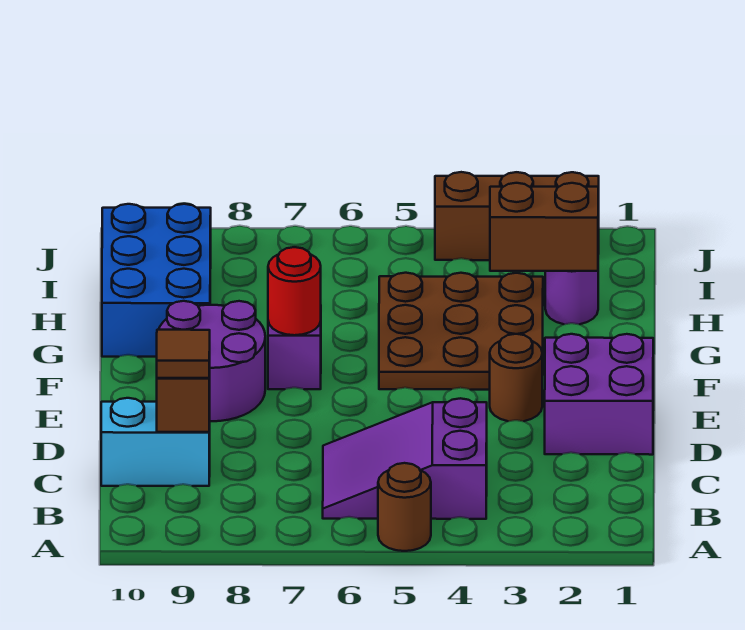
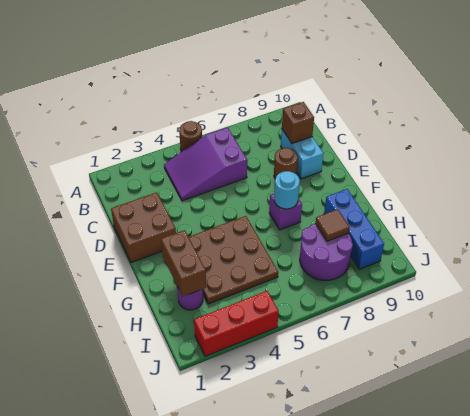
purple 2x3 slope [323,398,487,519] -> purple 2x3 slope turned to [164,127,247,201]
cyan 1x2 brick [101,398,210,486] -> cyan 1x2 brick turned to [281,129,323,179]
brown 1x1 tile [157,330,210,378] -> brown 1x1 tile moved to [316,209,350,241]
purple 2x2 brick [545,334,653,455] -> brown 2x2 brick [111,192,176,263]
brown 1x1 round brick [490,334,542,421] -> brown 1x1 round brick moved to [274,148,298,178]
purple 2x2 round brick [159,301,265,421] -> purple 2x2 round brick moved to [300,223,353,280]
red 1x1 round brick [268,247,321,335] -> cyan 1x1 round brick [274,171,300,209]
blue 2x3 brick [102,204,211,357] -> blue 1x3 brick [324,189,384,269]
brown 1x2 brick [490,183,598,271] -> brown 1x2 brick turned to [161,230,206,296]
brown 1x3 brick [435,172,599,260] -> red 1x3 brick [194,291,279,356]

